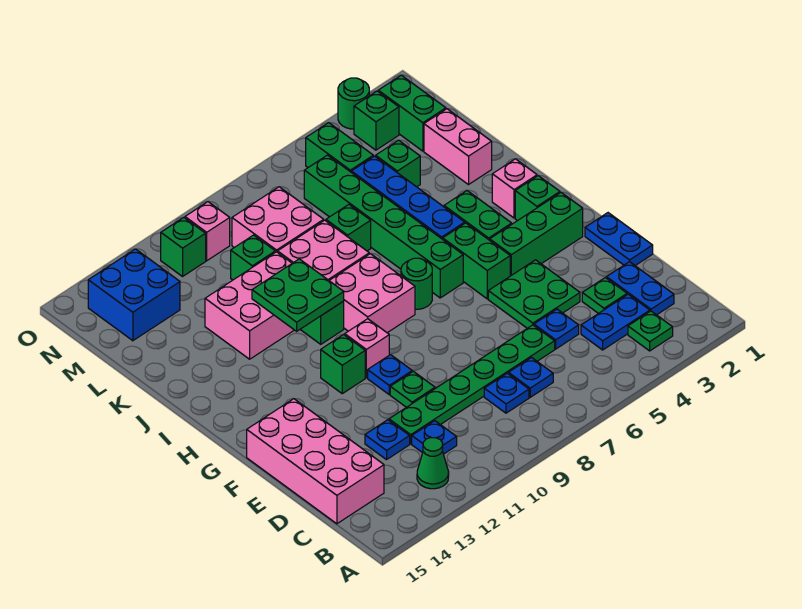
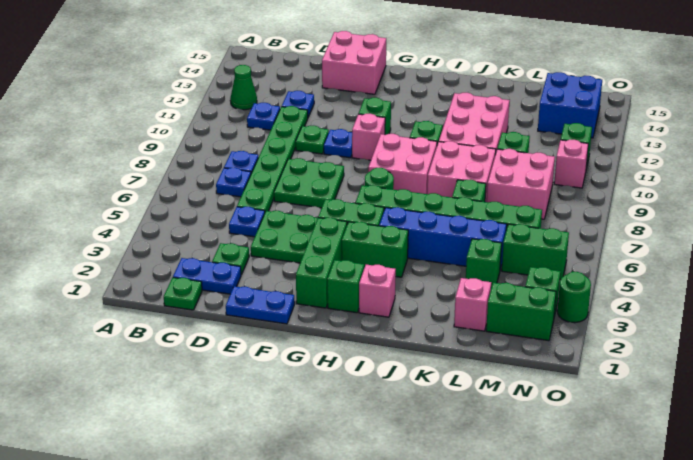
green 1x1 plate [628,311,673,351] -> green 1x1 plate moved to [164,278,202,310]
blue 1x2 plate [581,294,650,350] -> none
pink 2x4 brick [247,399,384,524] -> pink 2x2 brick [322,31,386,94]
green 2x2 plate [252,259,344,331] -> green 2x2 plate moved to [274,158,344,208]
pink 1x2 brick [424,109,492,185] -> pink 1x1 brick [454,278,491,331]

